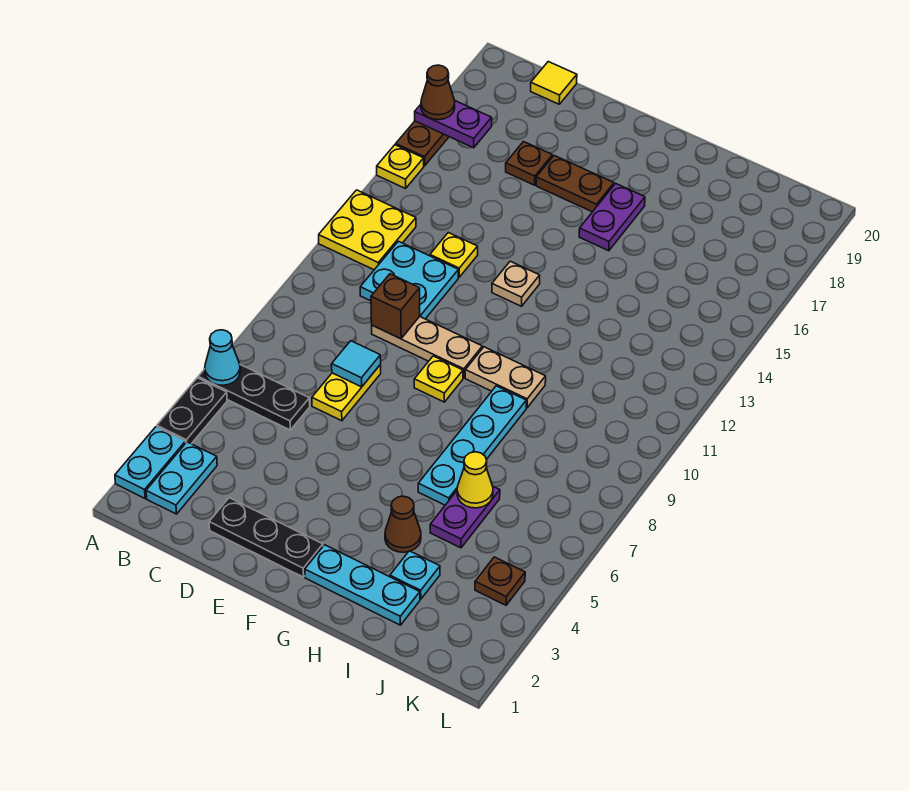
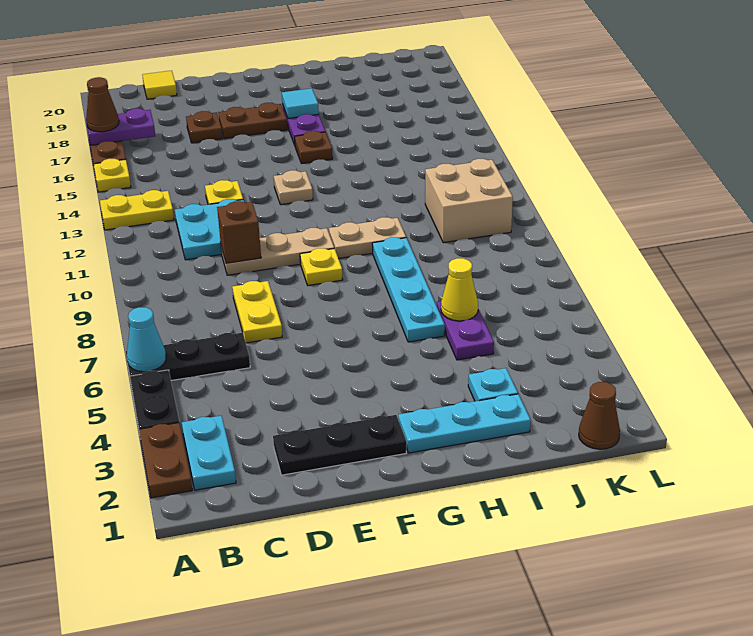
cyan 1x2 plate [115,427,186,498] -> brown 1x2 plate [139,423,192,498]
yellow 2x2 plate [319,190,416,270] -> yellow 1x2 plate [100,190,174,230]
cyan 1x1 tile [332,341,381,387] -> cyan 1x1 tile moved to [282,88,319,118]
brown 1x1 cone [385,496,421,552] -> brown 1x1 cone moved to [579,382,620,449]
none -> tan 2x2 brick [425,159,513,243]
brown 1x1 plate [475,557,525,605] -> brown 1x1 plate moved to [295,131,333,164]

